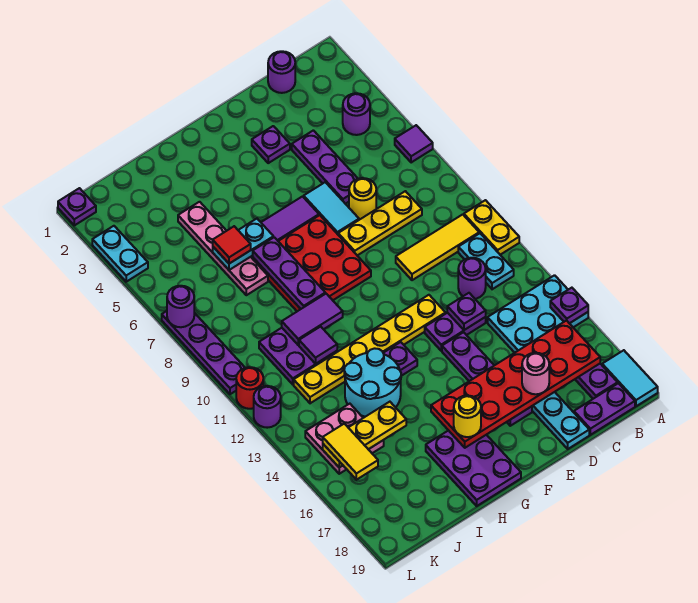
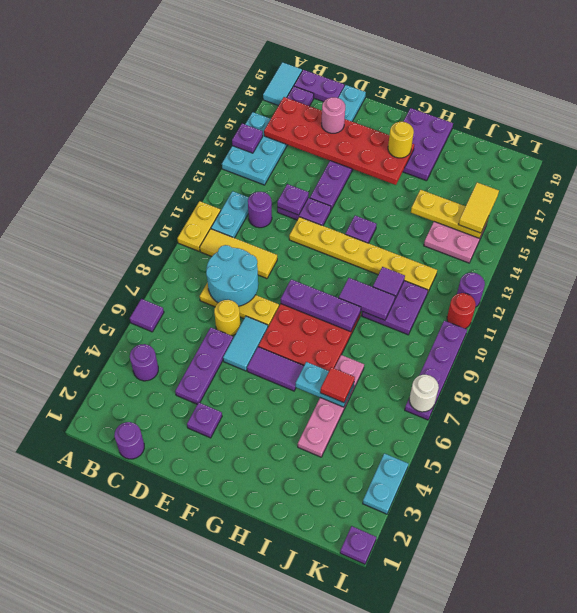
cyan 2x3 plate [488,275,588,353] -> cyan 2x3 plate turned to [222,112,287,185]
purple 1x3 plate [253,237,325,309] -> purple 1x3 plate turned to [281,279,361,332]
cyan 2x2 round brick [344,348,401,417] -> cyan 2x2 round brick moved to [206,245,258,306]
purple 1x1 round brick [167,286,194,327] -> white 1x1 round brick [409,375,439,412]

